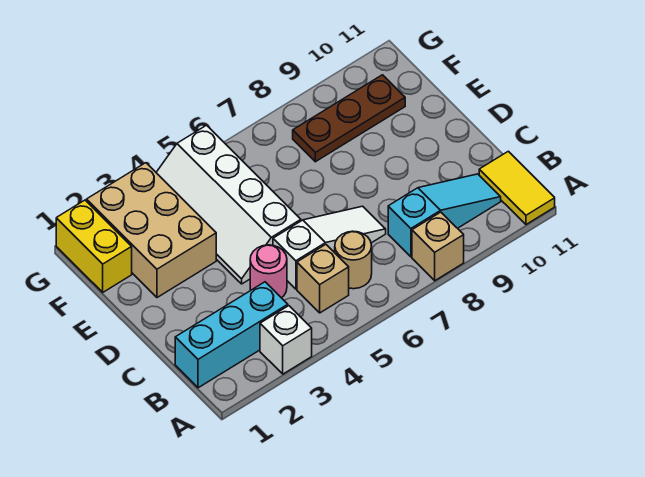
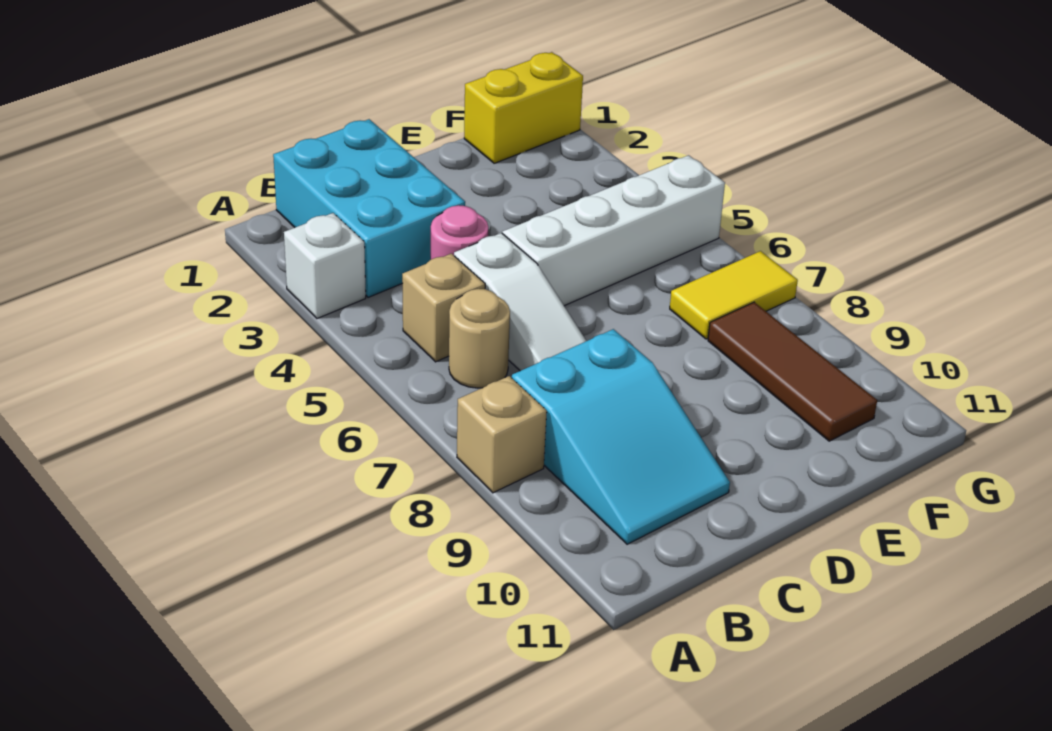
yellow 1x2 tile [479,151,555,224] -> yellow 1x2 tile moved to [670,251,798,339]
cyan 1x3 brick [175,282,288,388] -> cyan 2x3 brick [273,119,465,297]
cyan 1x3 slope [388,174,501,257] -> cyan 2x3 slope [512,329,730,544]
tan 2x3 brick [87,163,216,298] -> none
brown 1x3 plate [293,75,405,162] -> brown 1x3 tile [708,302,877,441]

